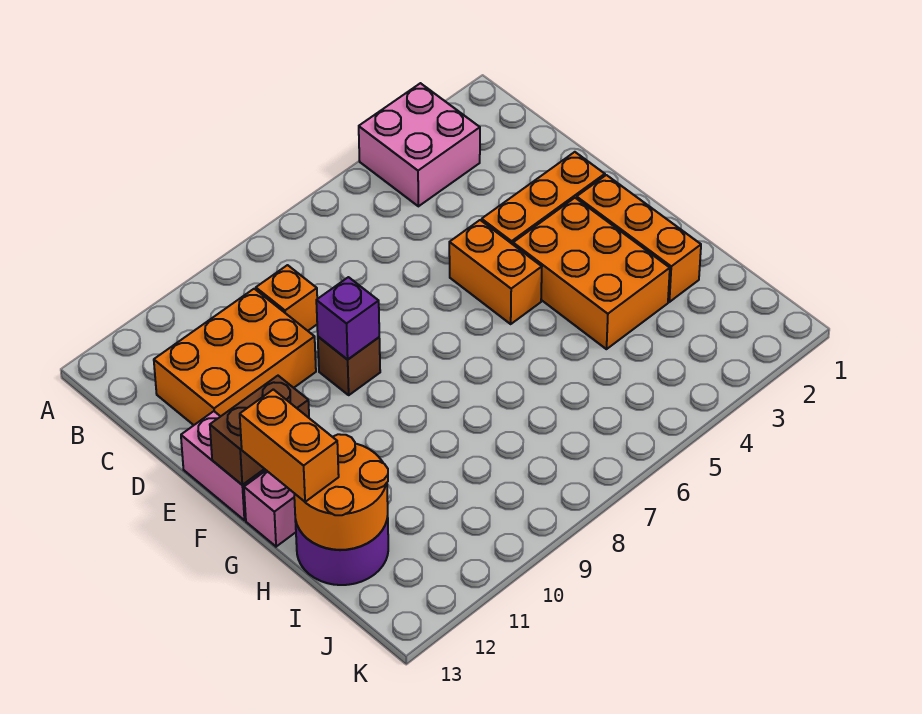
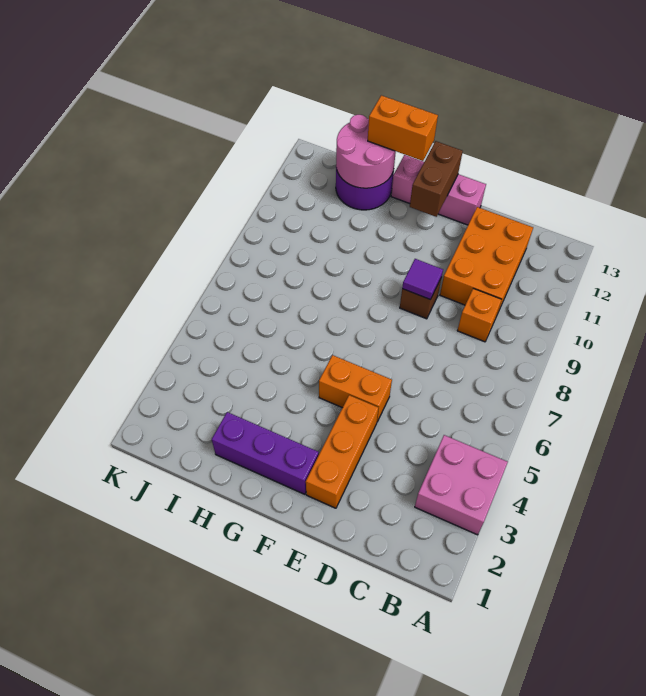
purple 1x1 brick [316,277,379,360] -> purple 1x1 tile [402,259,443,300]
orange 1x3 brick [577,175,701,302] -> purple 1x3 brick [212,412,319,494]
orange 2x3 brick [513,198,670,349] -> none
orange 2x2 round brick [294,434,388,550] -> pink 2x2 round brick [336,115,396,188]

